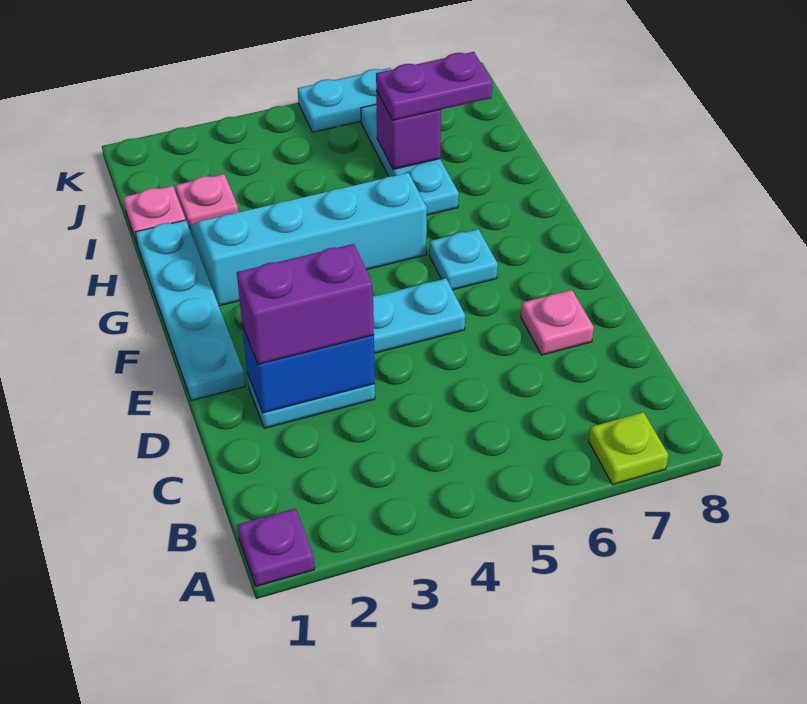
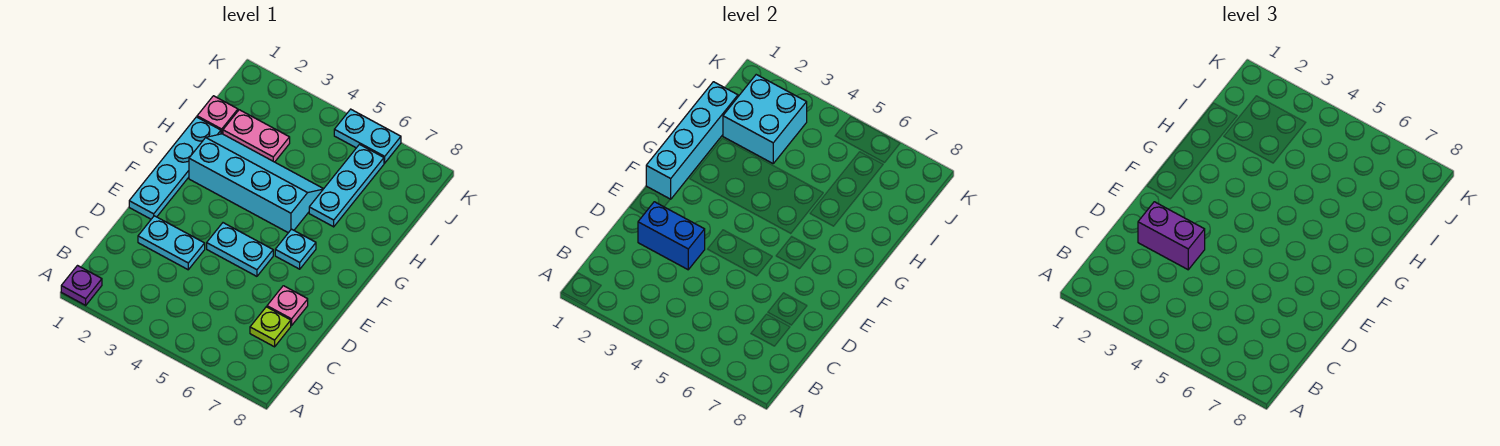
lime 1x1 plate [589,412,668,485] -> lime 1x1 plate moved to [250,307,291,347]
none -> cyan 1x4 brick [646,82,738,199]
pink 1x1 plate [176,174,238,229] -> pink 1x2 plate [223,110,290,162]
none -> cyan 2x2 brick [723,75,807,163]
purple 1x1 brick [376,91,441,169] -> none
purple 1x2 plate [376,52,492,120] -> none

